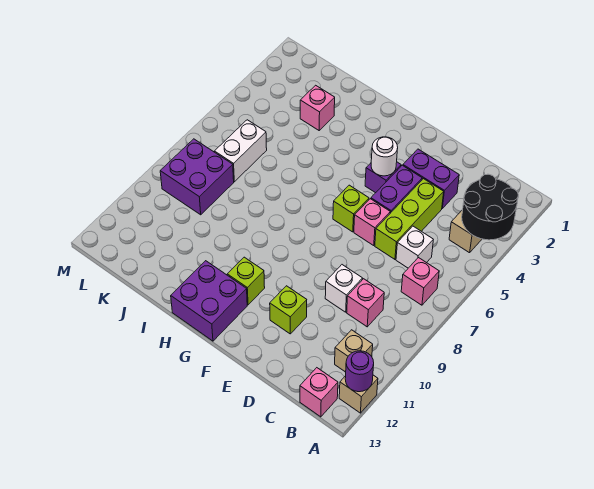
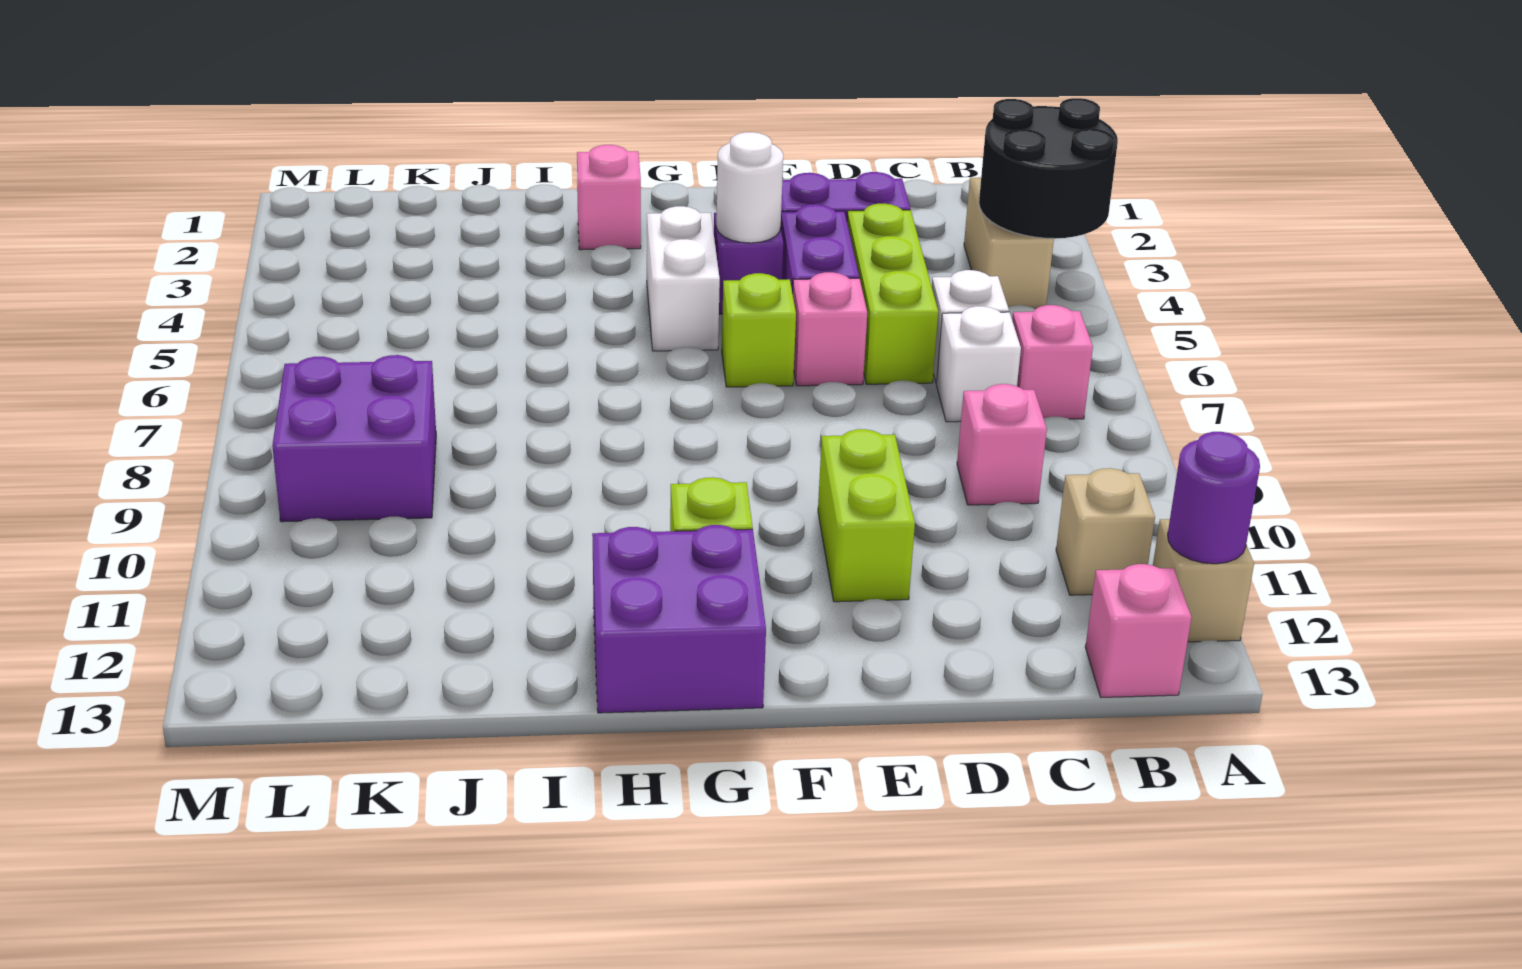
white 1x1 brick [325,265,363,312] -> white 1x1 brick moved to [936,306,1021,422]
lime 1x1 brick [270,286,307,334] -> lime 1x2 brick [818,429,915,602]
pink 1x1 brick [300,85,335,130] -> pink 1x1 brick moved to [577,145,641,250]
white 1x2 brick [215,120,267,182] -> white 1x2 brick moved to [647,206,720,351]

